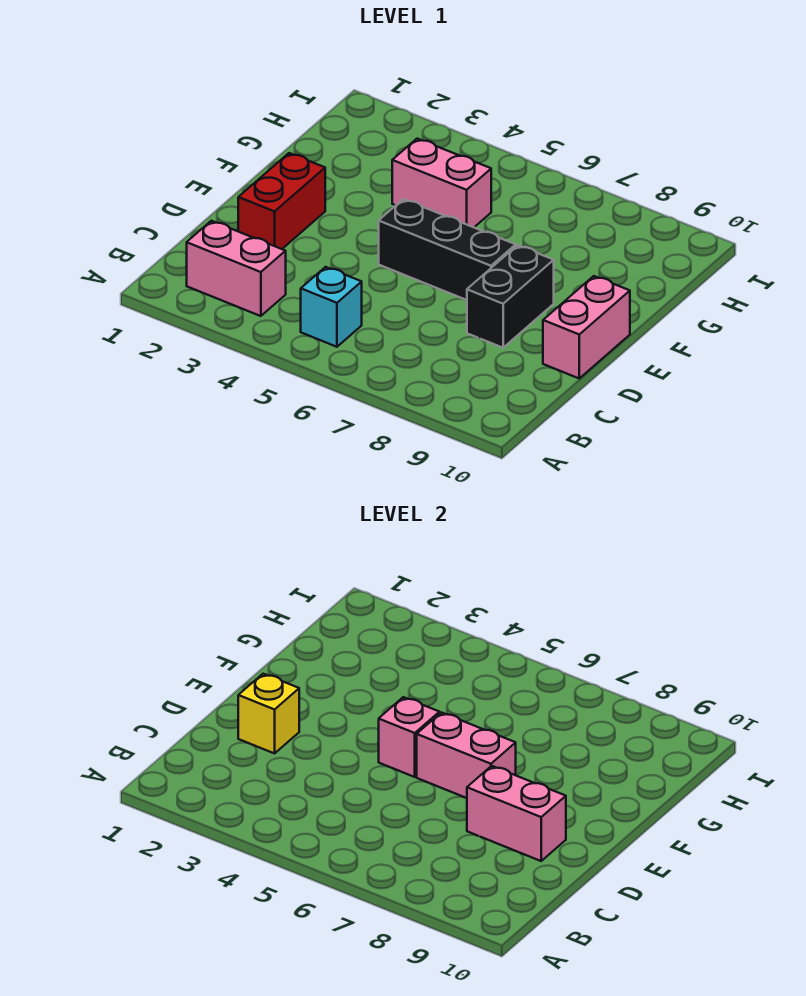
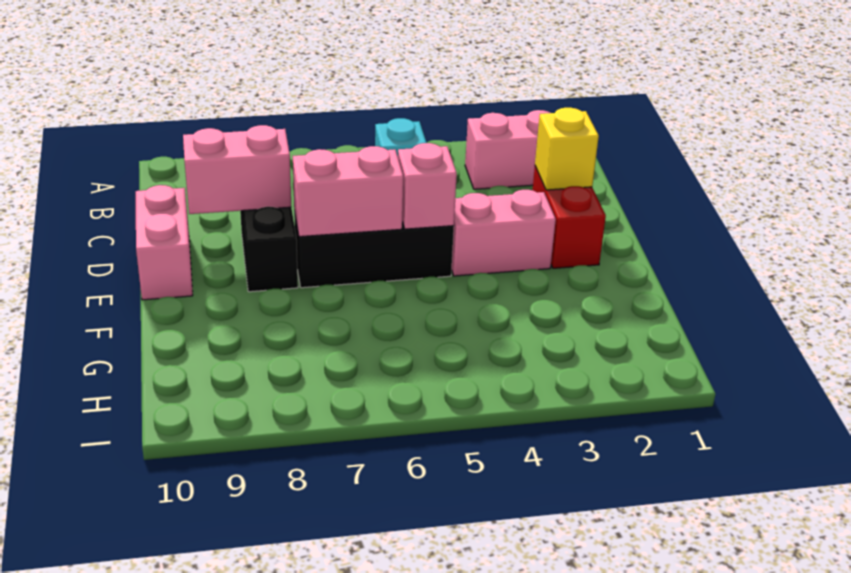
pink 1x2 brick [392,139,491,227] -> pink 1x2 brick moved to [452,190,556,276]

